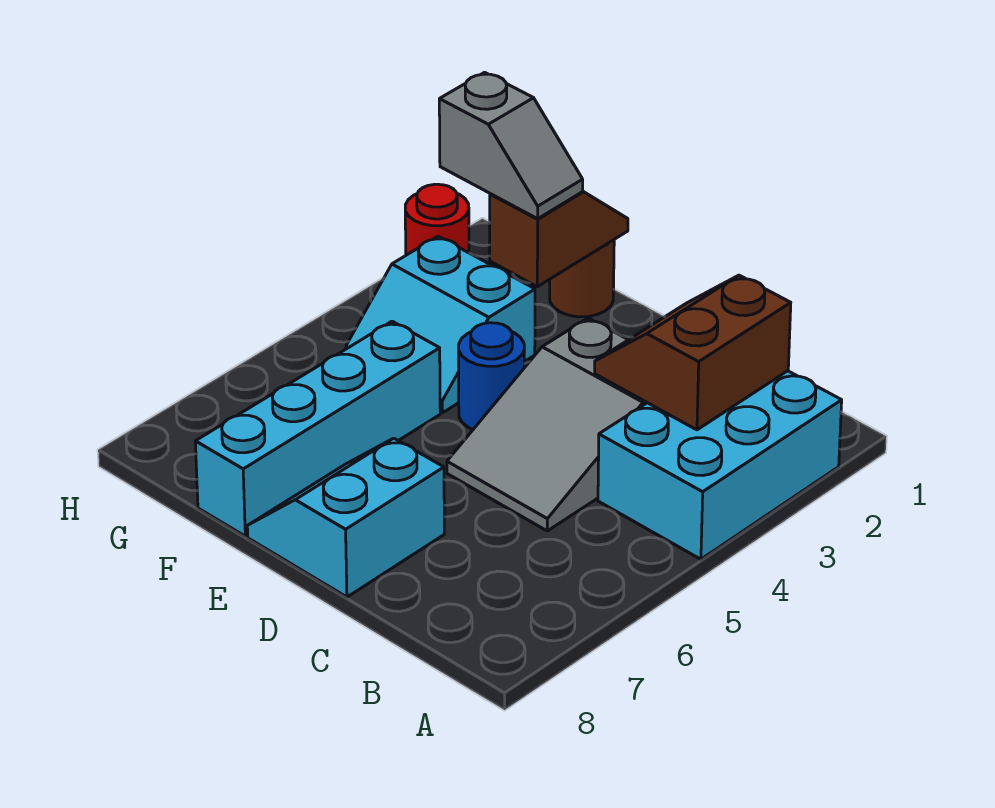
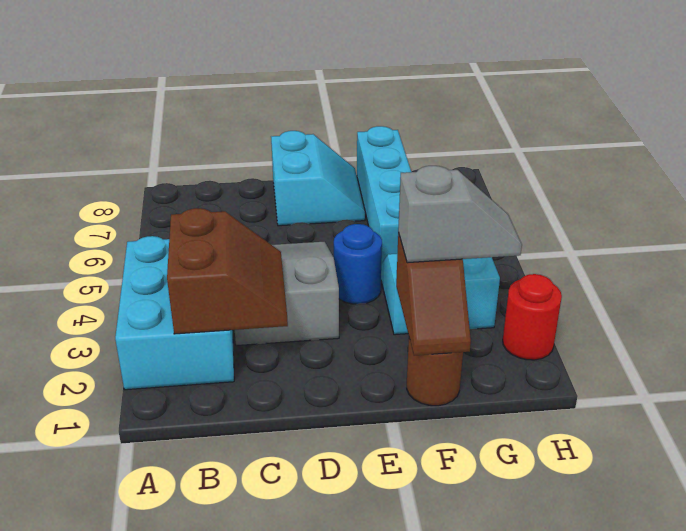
grey 1x2 slope [439,72,583,219] -> grey 1x2 slope turned to [398,166,522,263]

